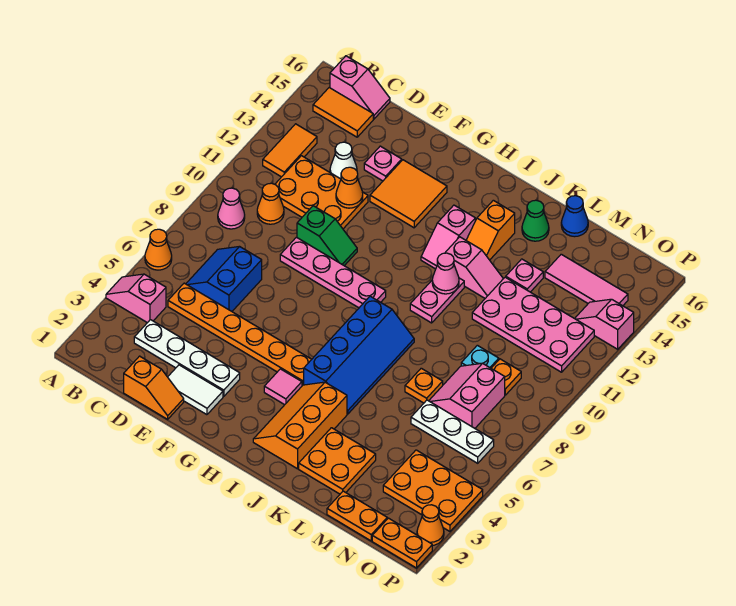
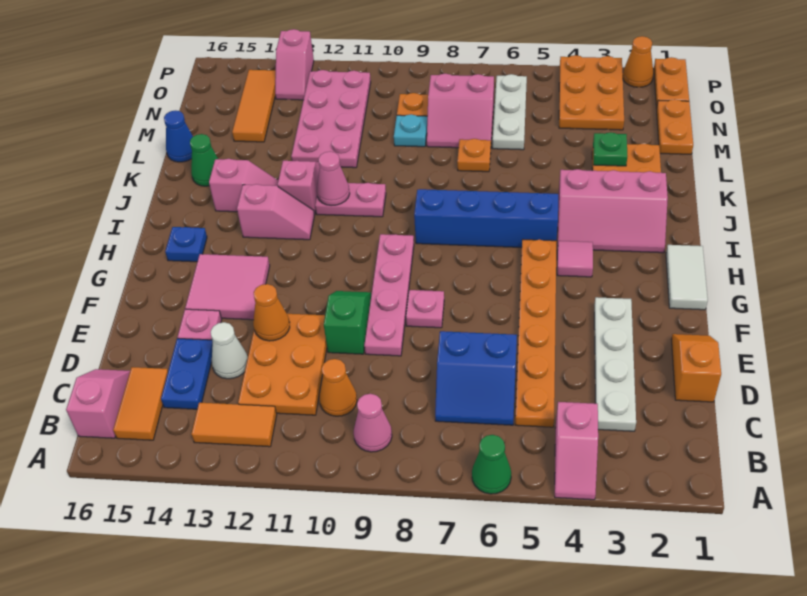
orange 1x1 cone [145,229,172,270] -> green 1x1 cone [472,435,511,494]
none -> blue 1x2 plate [161,338,213,409]
white 1x2 tile [168,365,223,415] -> white 1x2 tile moved to [666,245,708,310]
orange 2x2 tile [370,160,447,228] -> pink 2x2 tile [185,254,270,320]
none -> blue 1x1 plate [165,227,207,262]
orange 2x3 slope [253,382,347,469] -> pink 2x3 slope [558,169,668,253]
orange 1x2 slope [466,200,515,260] -> pink 1x2 slope [209,159,278,212]
none -> green 1x1 plate [593,132,627,166]
pink 1x1 plate [506,259,543,292] -> pink 1x1 plate moved to [406,290,444,328]
pink 1x3 tile [545,254,628,306] -> orange 1x3 tile [232,70,276,142]

